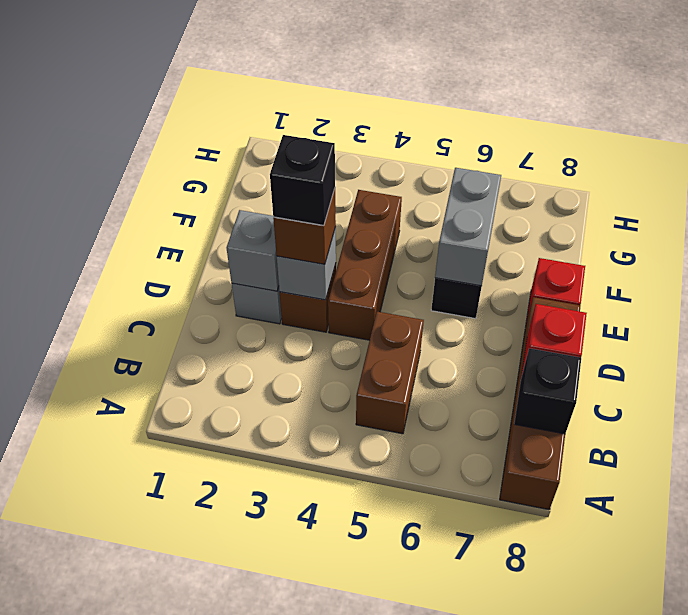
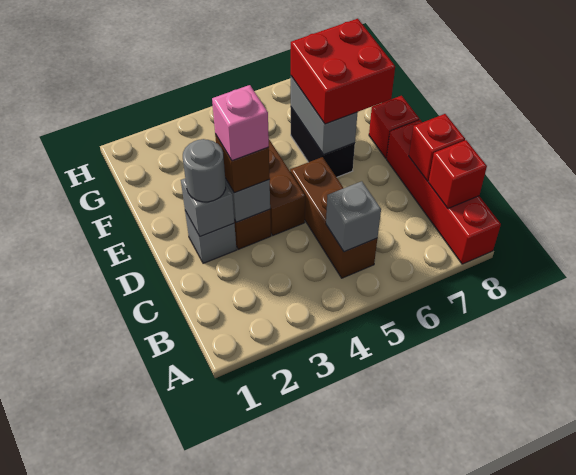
brown 1x4 brick [500,297,581,510] -> red 1x4 brick [386,120,501,264]
brown 1x2 brick [356,312,424,434] -> brown 1x3 brick [290,157,377,278]
none -> grey 1x1 brick [326,181,381,252]
black 1x1 brick [514,348,581,434] -> red 1x1 brick [428,140,487,208]
none -> grey 1x1 round brick [183,139,226,202]
black 1x1 brick [270,135,335,225] -> pink 1x1 brick [212,85,269,161]
none -> red 2x2 brick [291,19,395,124]

